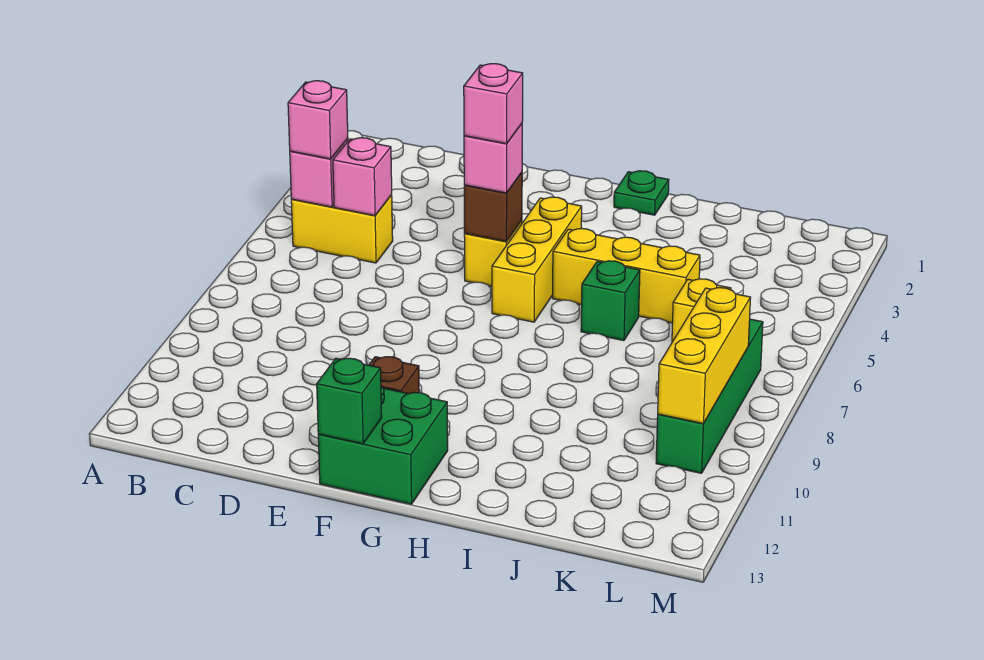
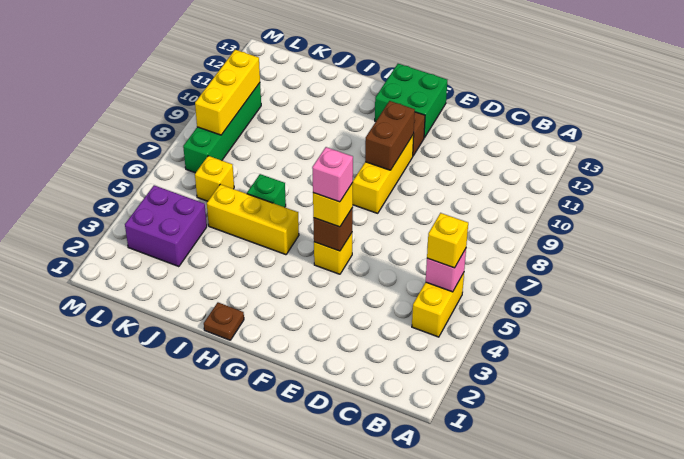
yellow 1x2 brick [291,195,393,263] -> yellow 1x2 brick turned to [412,273,464,337]
pink 1x1 brick [288,81,348,159] -> yellow 1x1 brick [427,213,468,268]
pink 1x1 brick [333,138,392,216] -> none
pink 1x1 brick [464,124,522,193] -> yellow 1x1 brick [313,183,353,227]
none -> brown 1x2 brick [365,101,415,170]
green 1x1 brick [317,358,382,444] -> none
yellow 1x3 brick [492,197,582,322] -> yellow 1x3 brick moved to [353,134,414,213]
green 1x1 plate [614,171,669,215] -> brown 1x1 plate [204,302,244,340]
none -> purple 2x2 brick [125,185,207,267]

